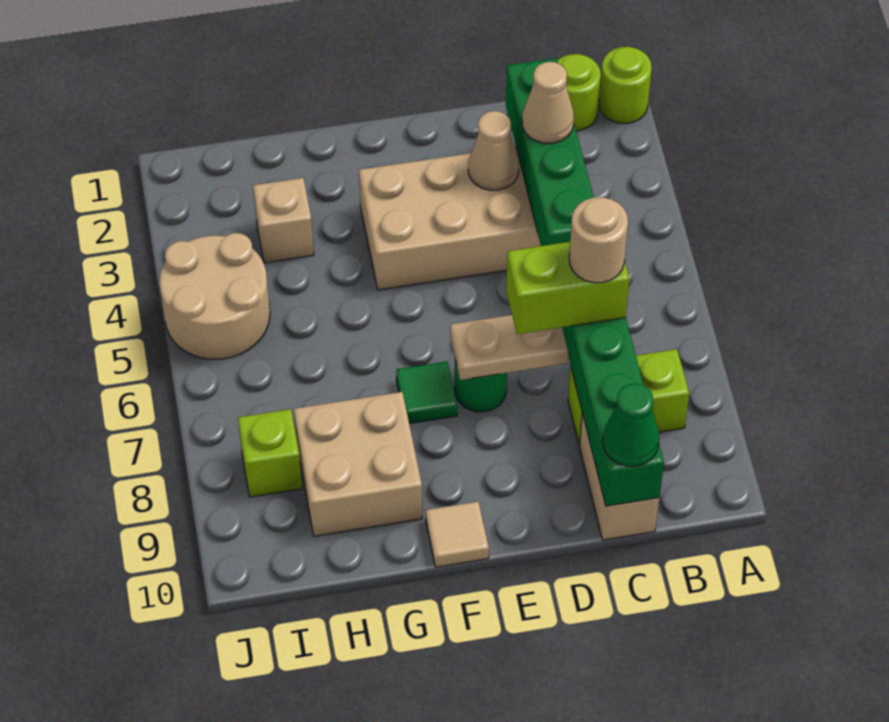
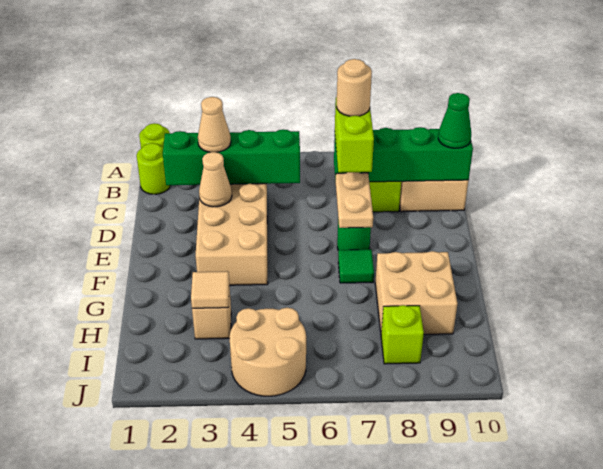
tan 1x1 tile [425,502,489,567] -> tan 1x1 tile moved to [191,271,229,308]

